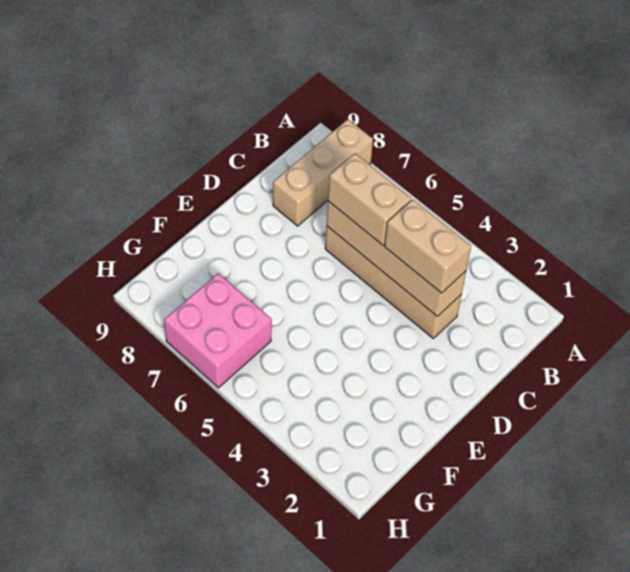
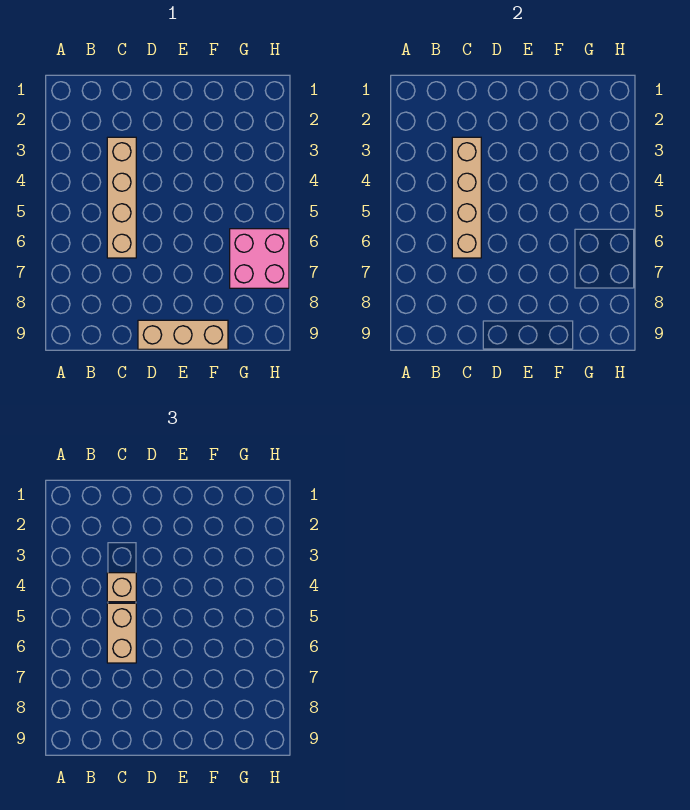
tan 1x3 brick [273,119,373,226] -> tan 1x3 brick moved to [138,320,228,349]
tan 1x2 brick [385,199,471,293] -> tan 1x1 brick [107,573,136,602]

